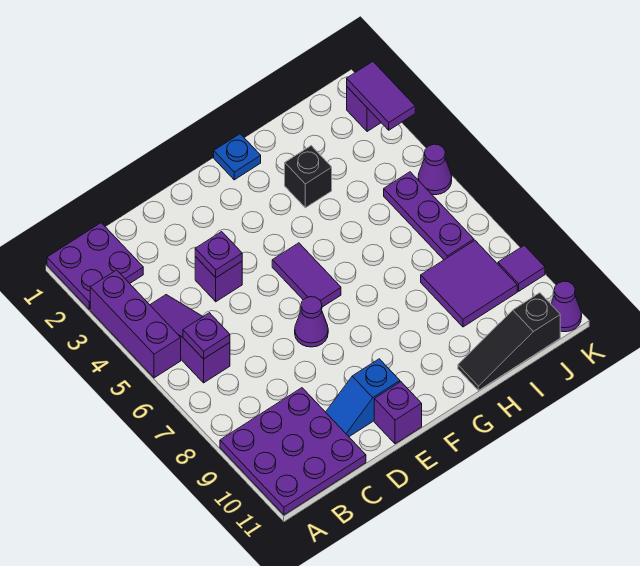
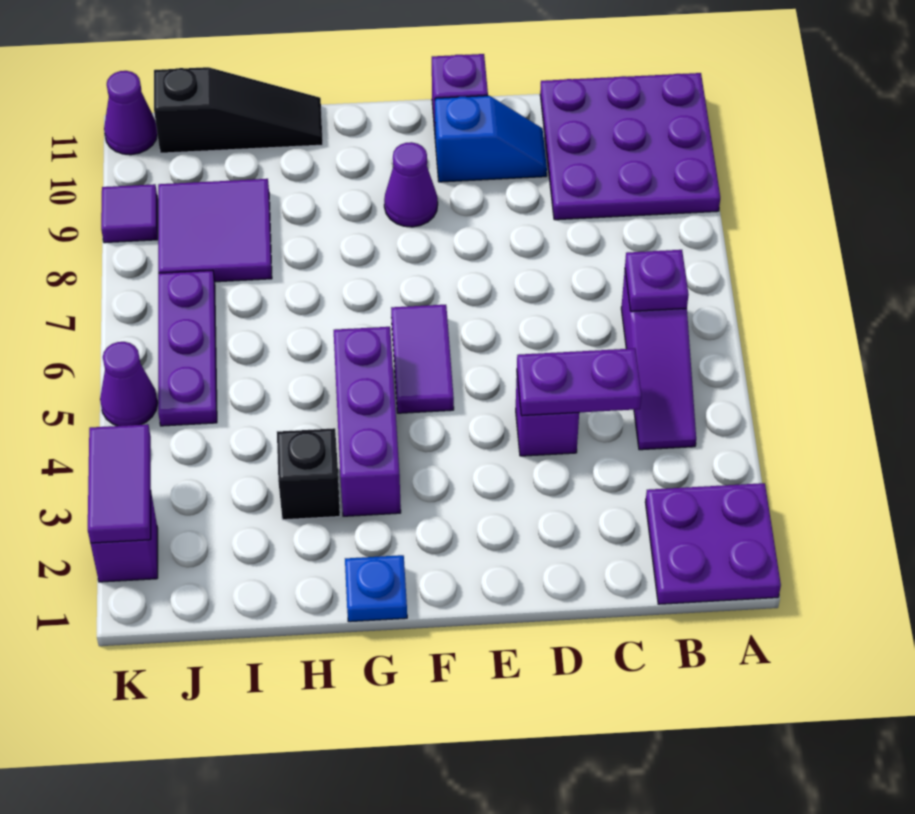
purple 1x3 brick [90,270,181,378] -> purple 1x3 brick moved to [334,327,401,516]
purple 1x1 plate [195,232,242,278] -> purple 1x2 plate [517,348,641,416]
purple 1x1 cone [295,297,328,347] -> purple 1x1 cone moved to [384,142,438,227]

